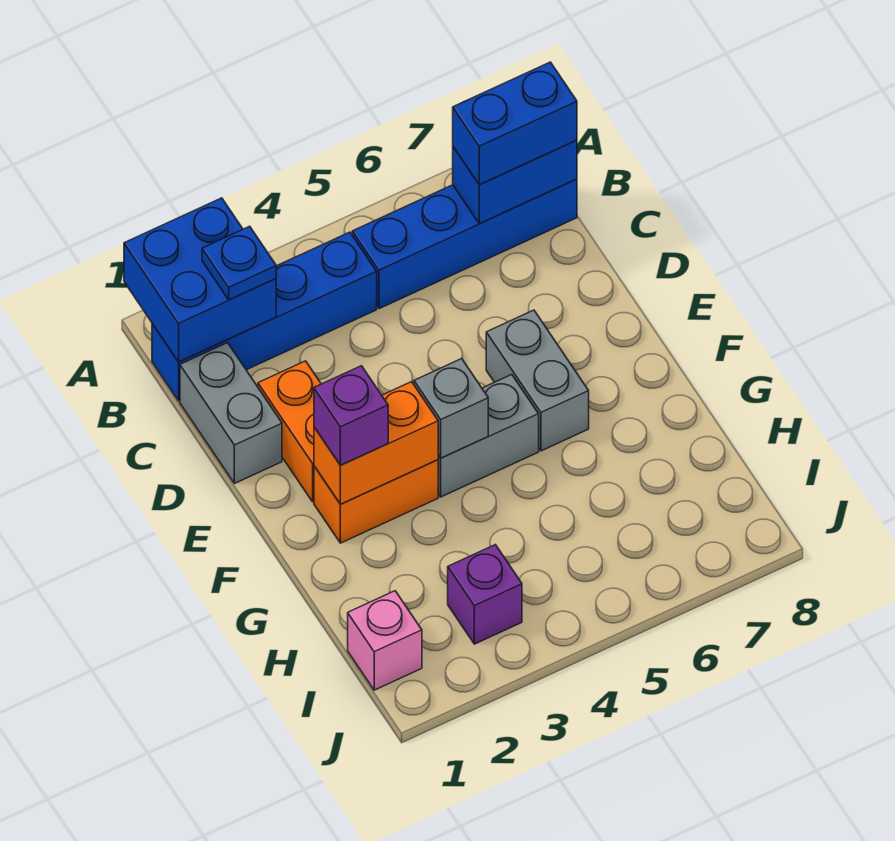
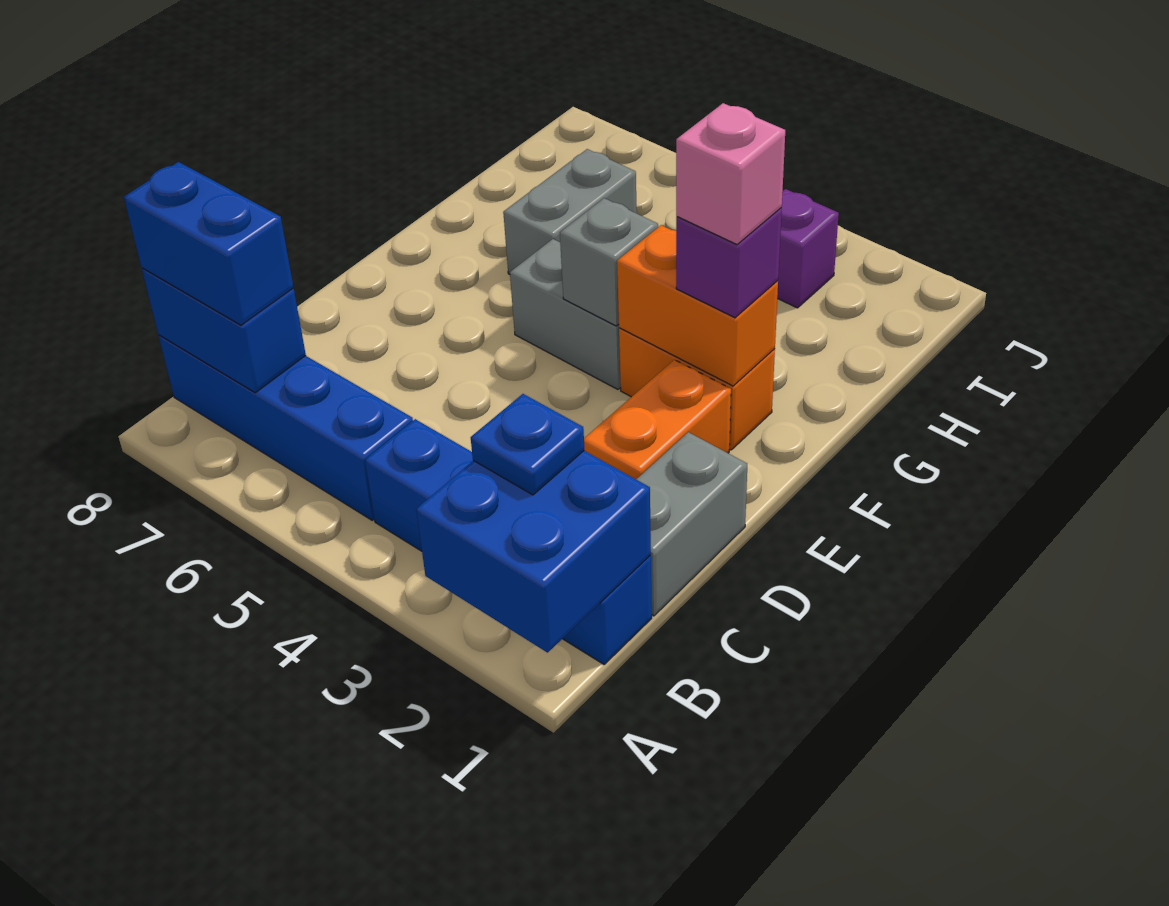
grey 1x2 brick [486,310,589,451] -> grey 1x2 brick moved to [503,149,637,274]
pink 1x1 brick [348,591,422,690] -> pink 1x1 brick moved to [676,103,785,244]

